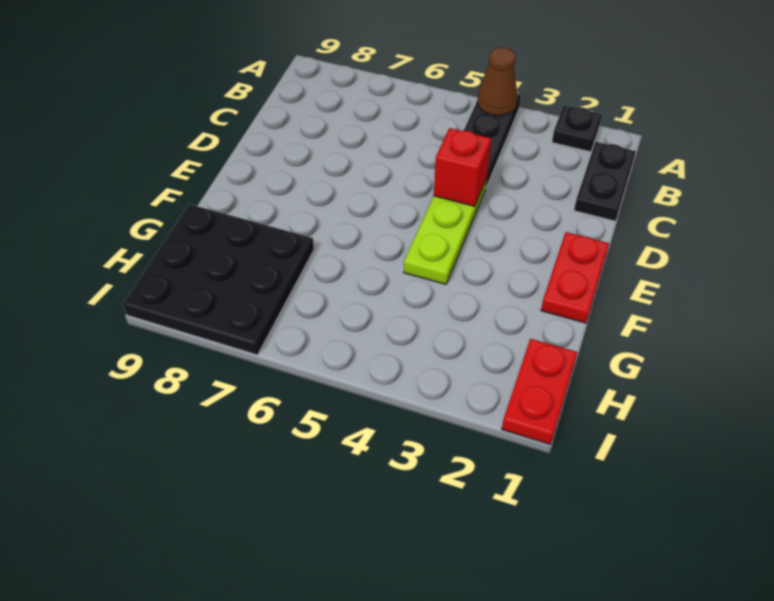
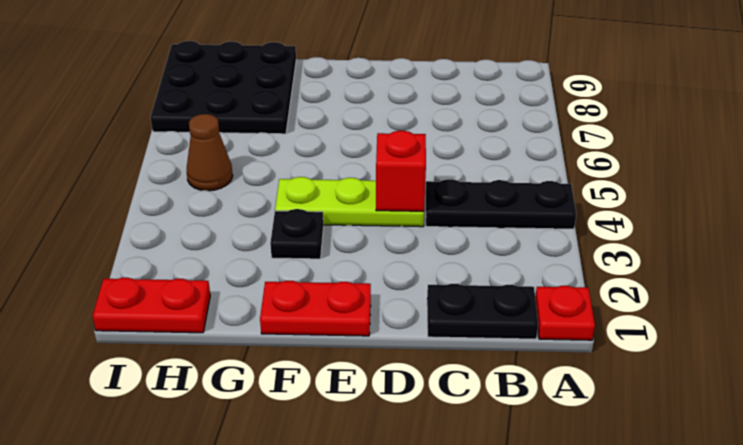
none -> red 1x1 plate [535,286,595,340]
black 1x1 plate [552,105,602,152] -> black 1x1 plate moved to [270,209,323,259]
brown 1x1 cone [477,47,518,116] -> brown 1x1 cone moved to [187,114,233,191]

